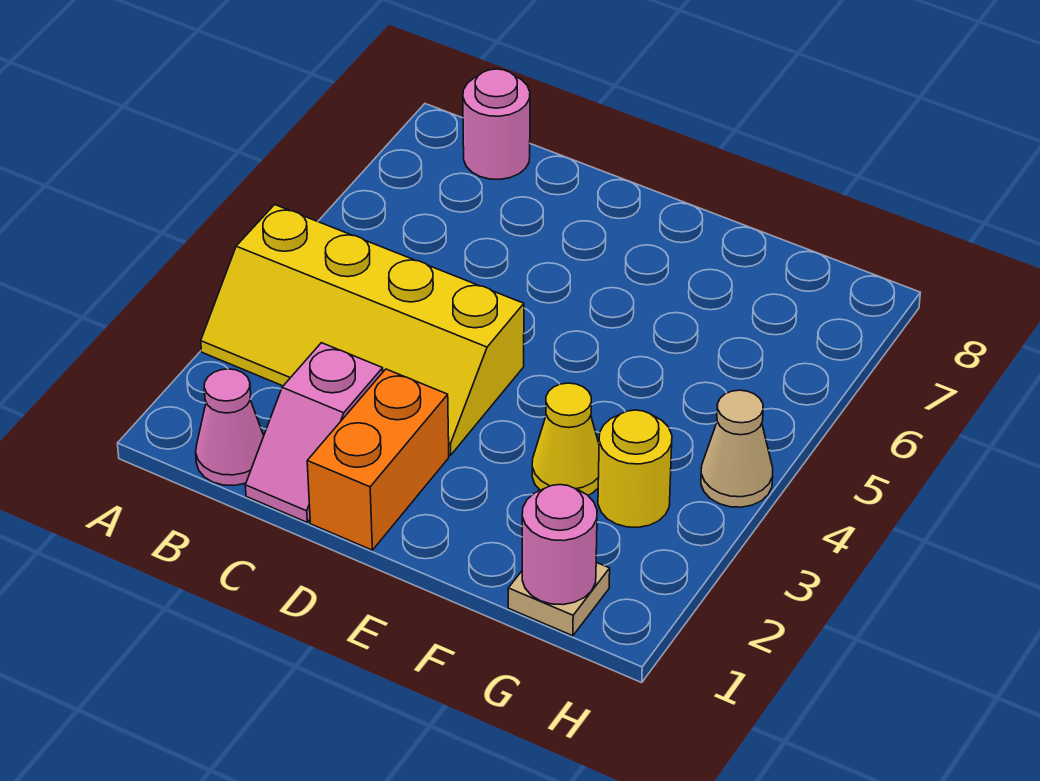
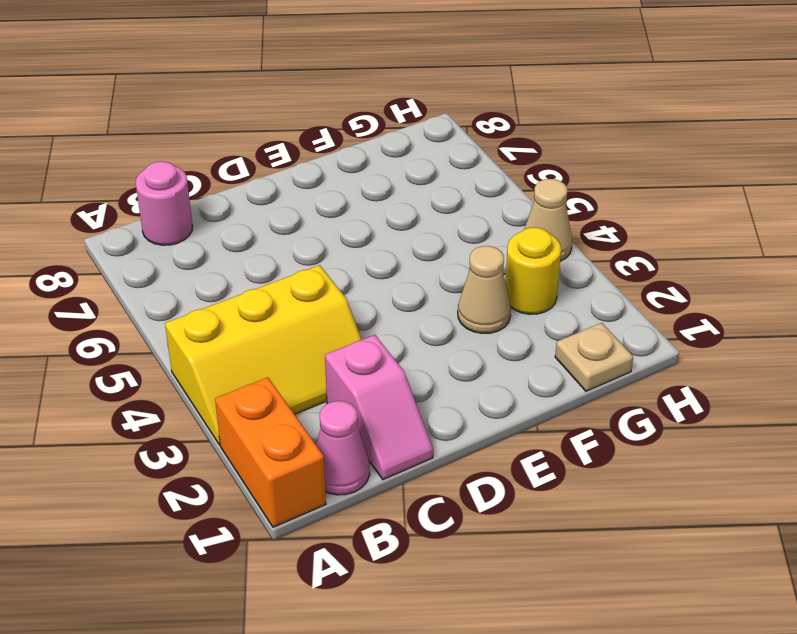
yellow 2x4 slope [201,205,524,455] -> yellow 2x3 slope [165,265,362,445]
orange 1x2 brick [307,369,449,550] -> orange 1x2 brick moved to [215,377,326,527]
yellow 1x1 cone [532,383,599,495] -> tan 1x1 cone [458,246,511,333]
pink 1x1 round brick [522,485,597,605] -> none

